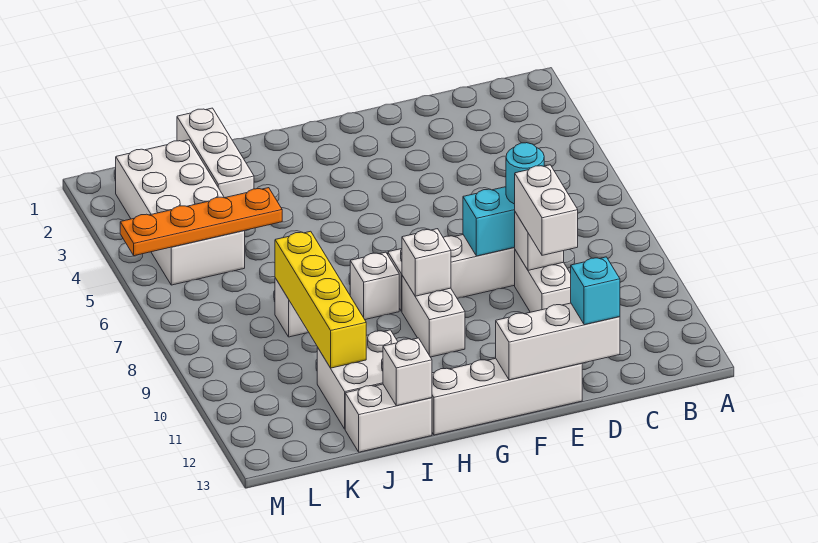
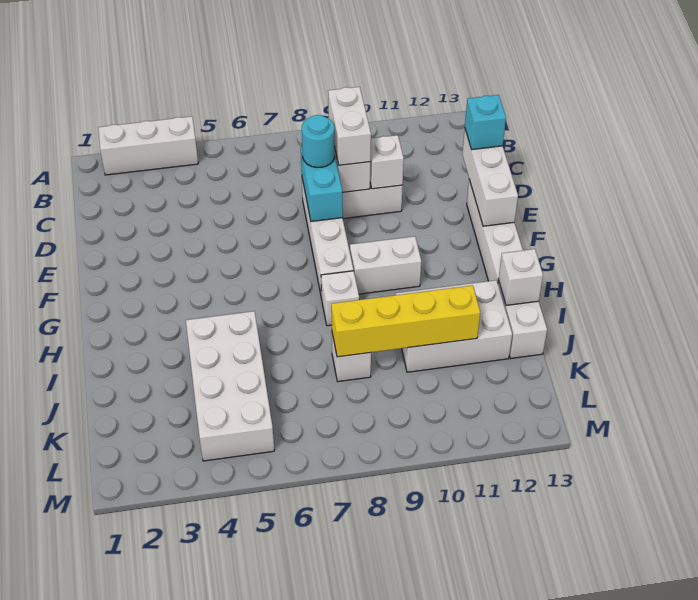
white 1x2 brick [515,165,578,255] -> white 1x2 brick turned to [328,87,371,165]
white 1x1 brick [402,229,451,296] -> white 1x1 brick moved to [370,135,404,189]
white 2x2 brick [317,330,398,429] -> white 2x3 brick [396,280,512,372]
white 1x3 brick [177,108,254,198] -> white 1x3 brick moved to [98,116,198,175]
orange 1x4 plate [120,188,282,256] -> none
white 2x4 brick [116,140,245,285] -> white 2x4 brick turned to [186,311,274,461]

